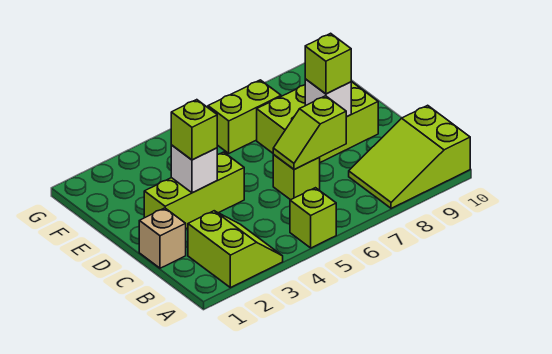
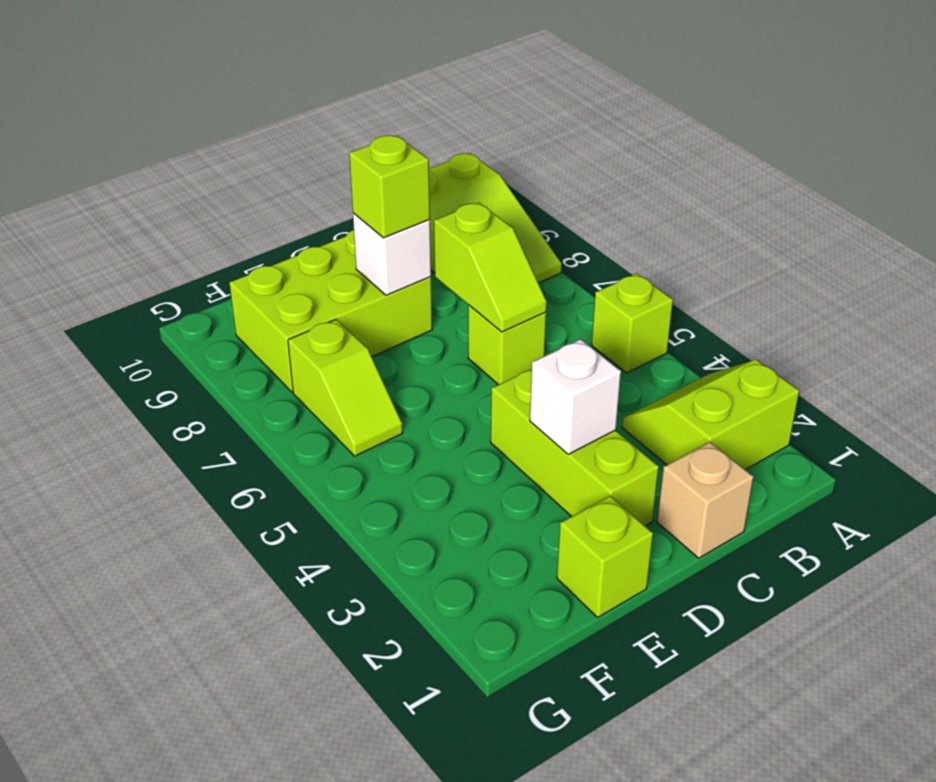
lime 1x1 brick [171,100,217,160] -> lime 1x1 brick moved to [557,496,653,617]
lime 2x3 brick [257,82,378,162] -> lime 2x3 brick turned to [229,230,432,392]
lime 1x2 brick [208,80,281,153] -> lime 1x2 slope [288,319,403,456]

